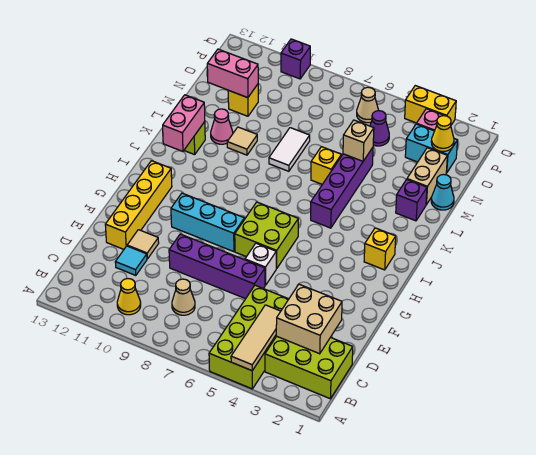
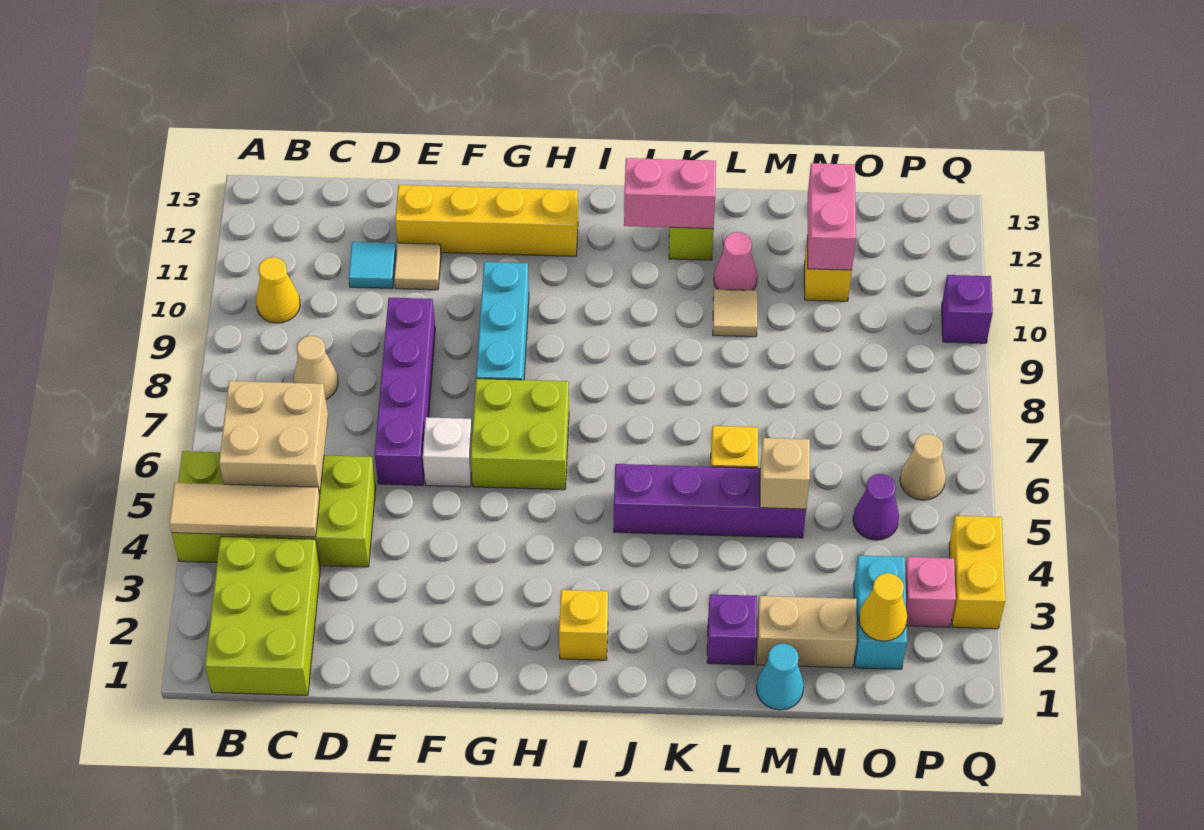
tan 2x2 brick [276,284,342,354] -> tan 2x2 brick moved to [219,381,328,495]
white 1x2 tile [269,128,310,171] -> none

